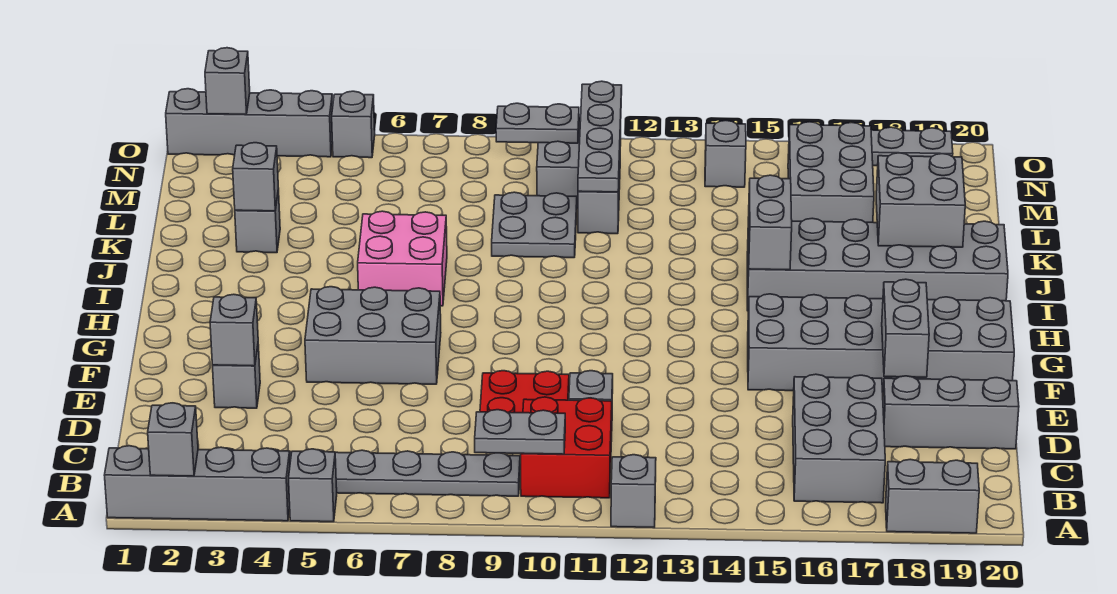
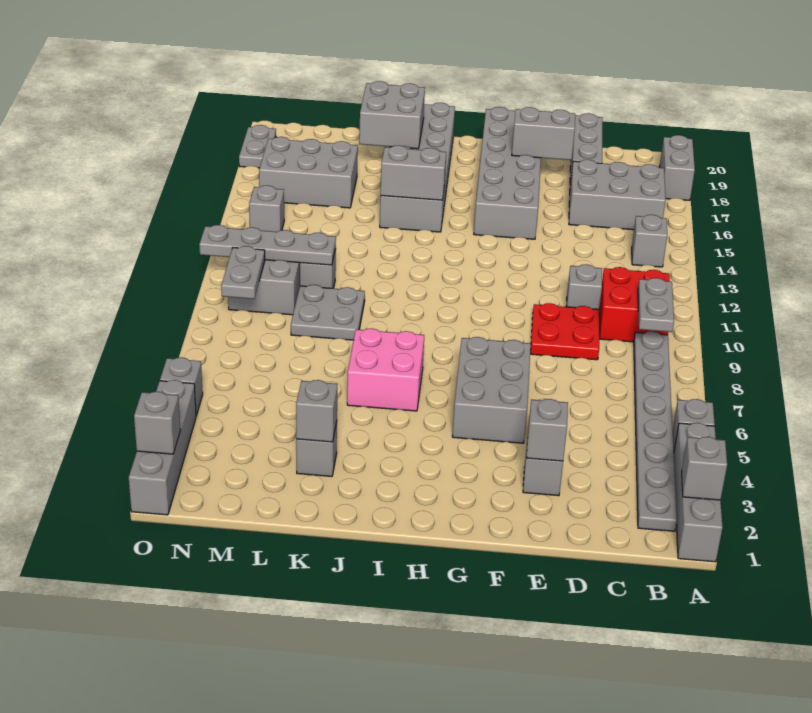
grey 1x1 brick [611,455,656,527] -> grey 1x1 brick moved to [632,215,667,267]

